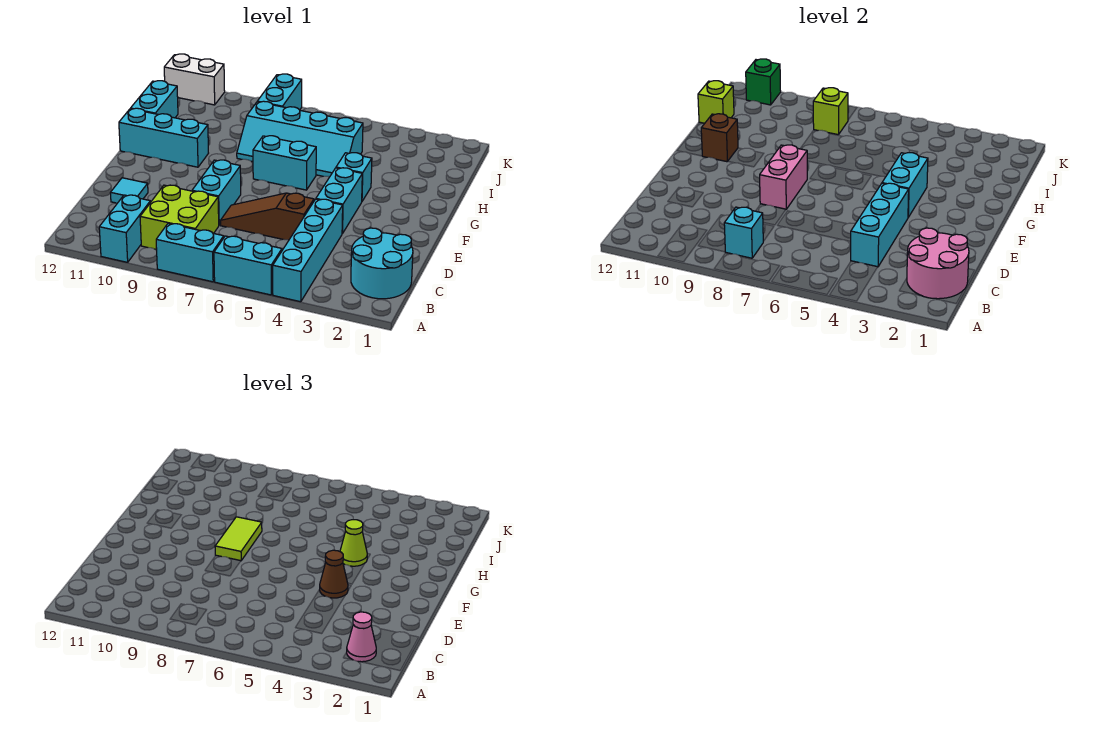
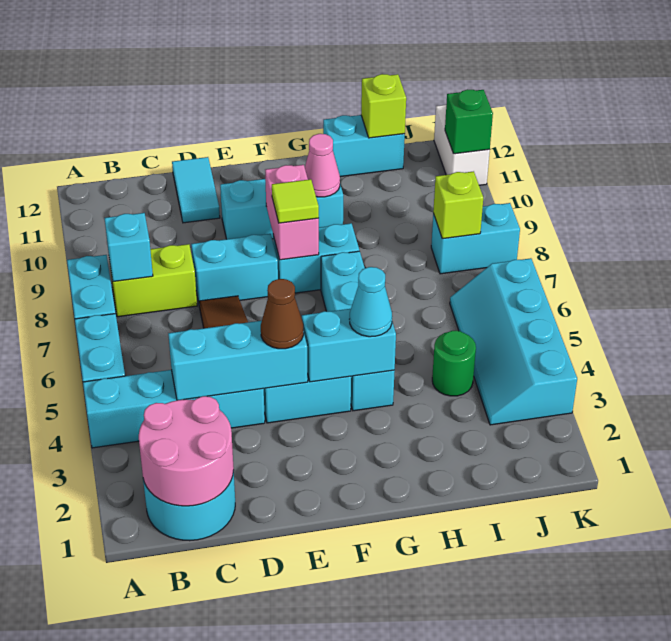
cyan 1x2 brick [99,195,150,262] -> cyan 1x2 brick moved to [273,223,359,293]
pink 1x1 cone [347,612,376,662] -> pink 1x1 cone moved to [305,134,340,197]
lime 2x2 brick [140,185,219,249] -> lime 1x2 brick [109,244,197,317]
cyan 1x1 tile [110,178,148,203] -> cyan 1x2 tile [172,157,220,223]
pink 1x2 brick [760,145,807,209] -> pink 1x2 brick turned to [265,165,319,260]
lime 1x2 tile [215,517,262,561] -> lime 1x1 tile [272,179,319,223]
lime 1x1 cone [340,520,367,566] -> cyan 1x1 cone [350,267,392,337]
cyan 1x3 brick [119,108,208,167] -> cyan 1x3 brick turned to [220,179,343,239]
brown 1x1 brick [701,114,738,162] -> none
cyan 2x4 slope [237,101,363,177] -> cyan 2x4 slope moved to [450,258,577,425]
none -> green 1x1 round brick [432,331,476,396]

